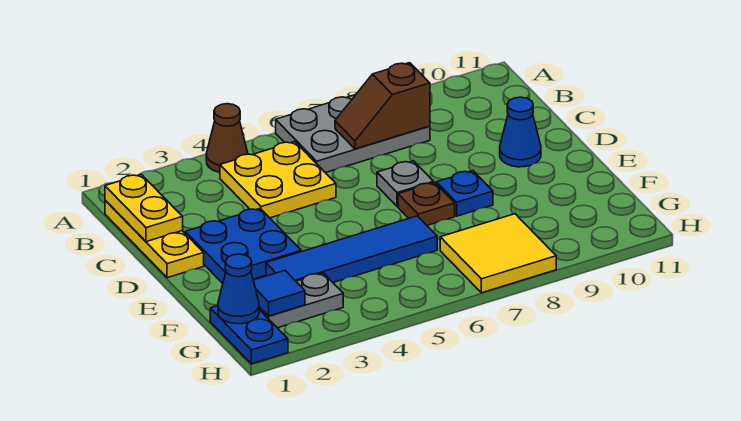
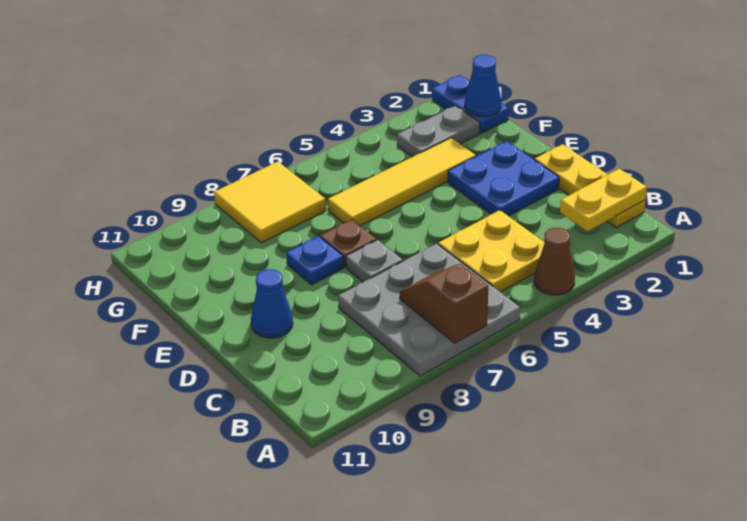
grey 2x3 plate [276,95,430,173] -> grey 3x3 plate [338,243,520,376]
yellow 1x2 plate [105,174,183,242] -> yellow 1x2 plate turned to [560,169,647,231]
brown 1x2 slope [335,63,430,149] -> brown 1x2 slope turned to [400,264,488,343]
blue 1x4 tile [266,216,437,283] -> yellow 1x4 tile [328,138,476,226]
blue 1x1 tile [253,271,305,316] -> none

